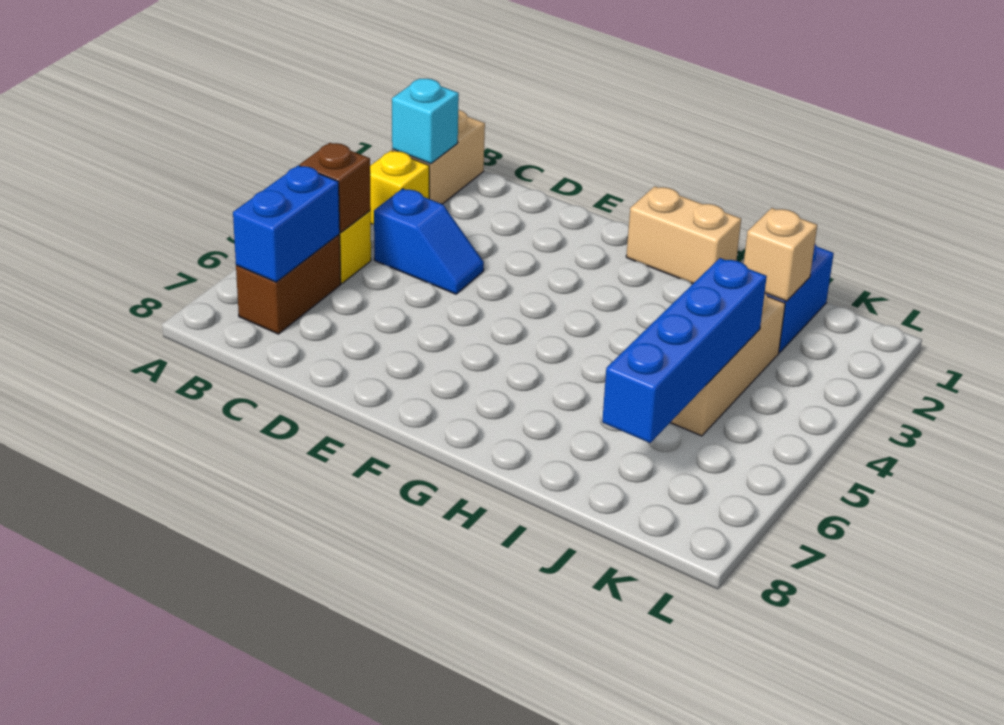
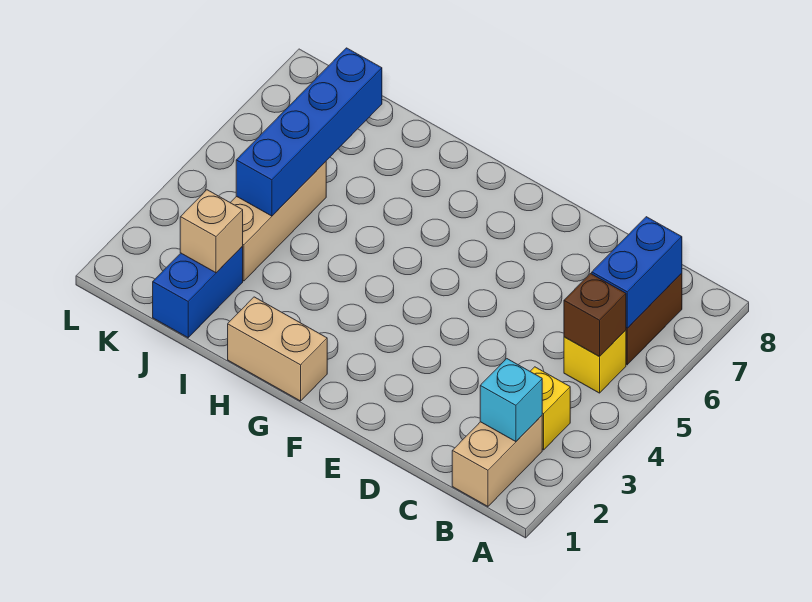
blue 1x2 slope [374,189,484,294] -> none

